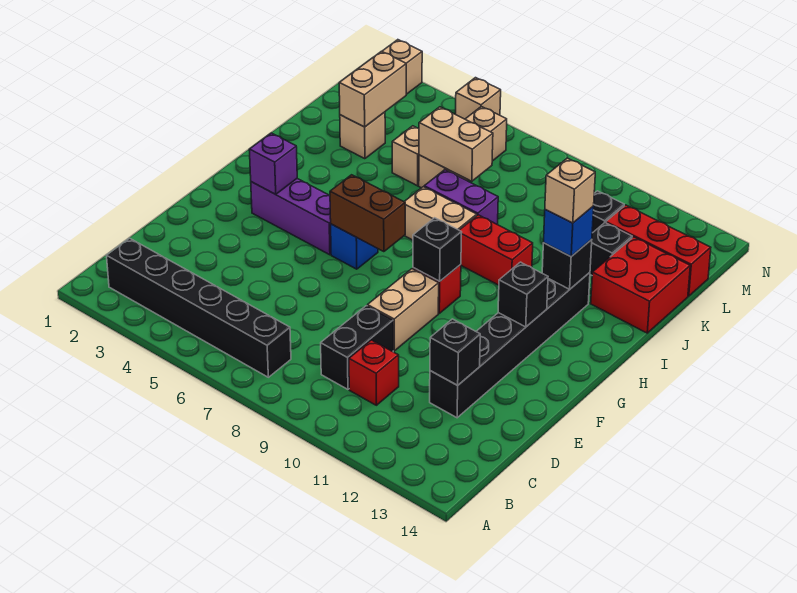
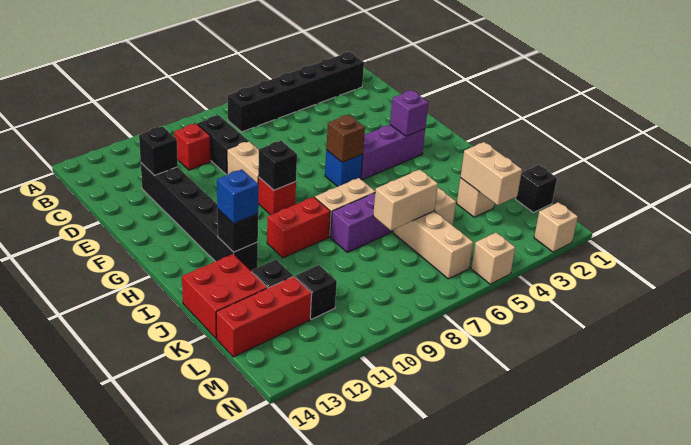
brown 1x2 brick [330,175,405,252] -> brown 1x1 brick [326,115,365,162]
black 1x1 brick [498,262,548,327] -> black 1x1 brick moved to [515,165,557,213]
tan 1x1 brick [545,158,595,223] -> none

